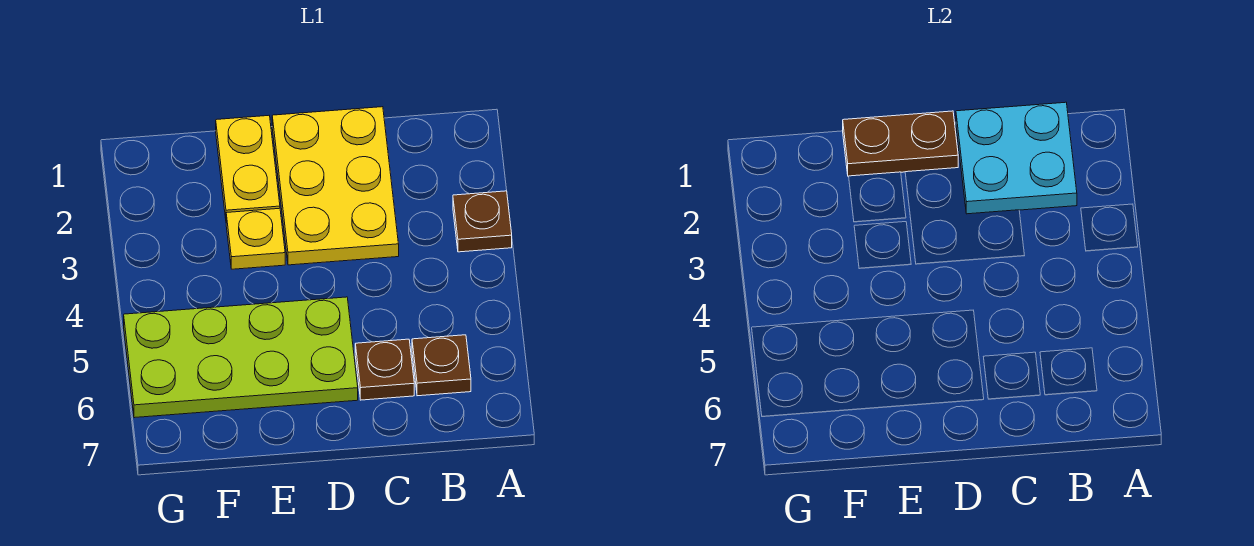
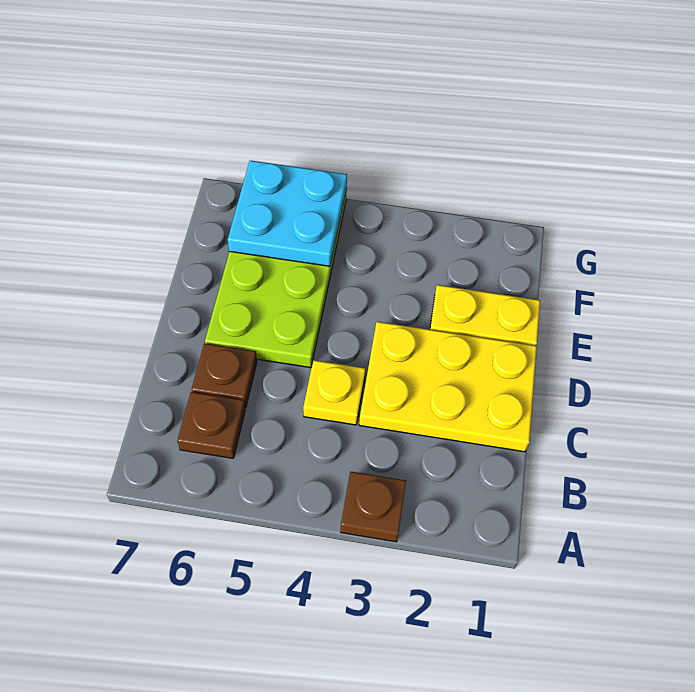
cyan 2x2 plate [956,102,1077,214] -> cyan 2x2 plate moved to [228,161,347,266]
brown 1x2 plate [843,111,958,176] -> none
yellow 1x1 plate [226,208,285,269] -> yellow 1x1 plate moved to [303,360,365,425]

